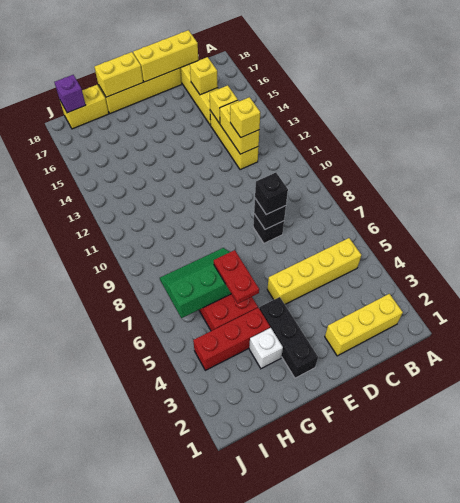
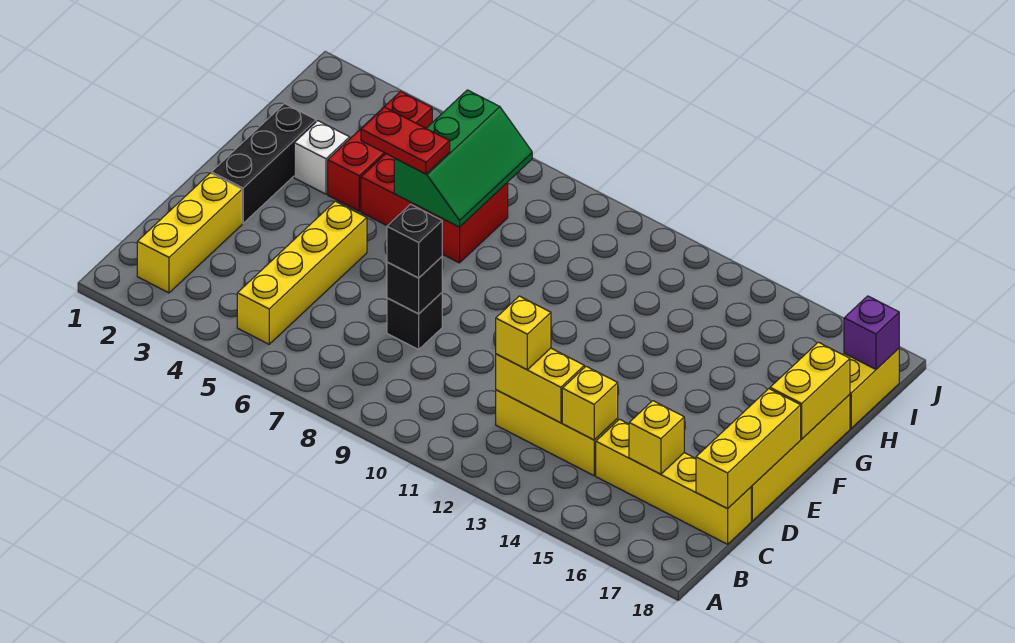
black 1x3 brick [259,297,318,378] -> black 1x3 brick turned to [212,104,316,223]

